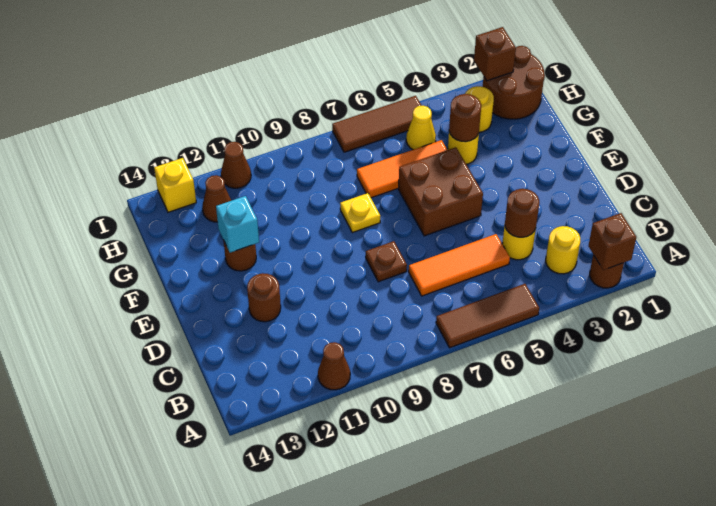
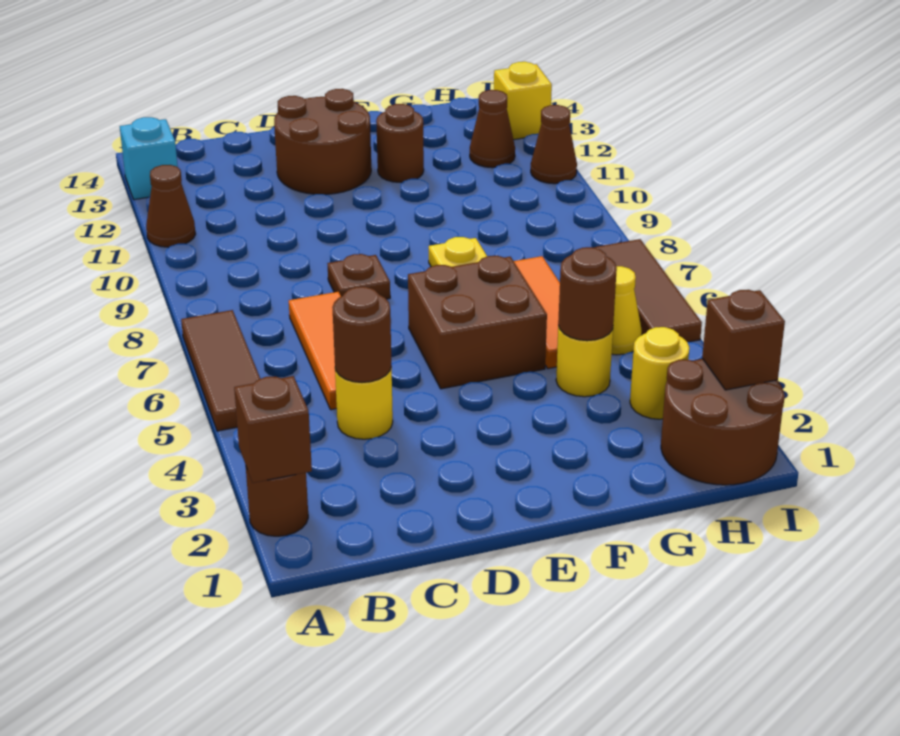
yellow 1x1 round brick [546,226,580,274] -> none
brown 1x1 round brick [247,273,281,322] -> brown 2x2 round brick [274,89,371,194]
cyan 1x1 brick [216,196,259,253] -> cyan 1x1 brick moved to [120,117,178,200]

